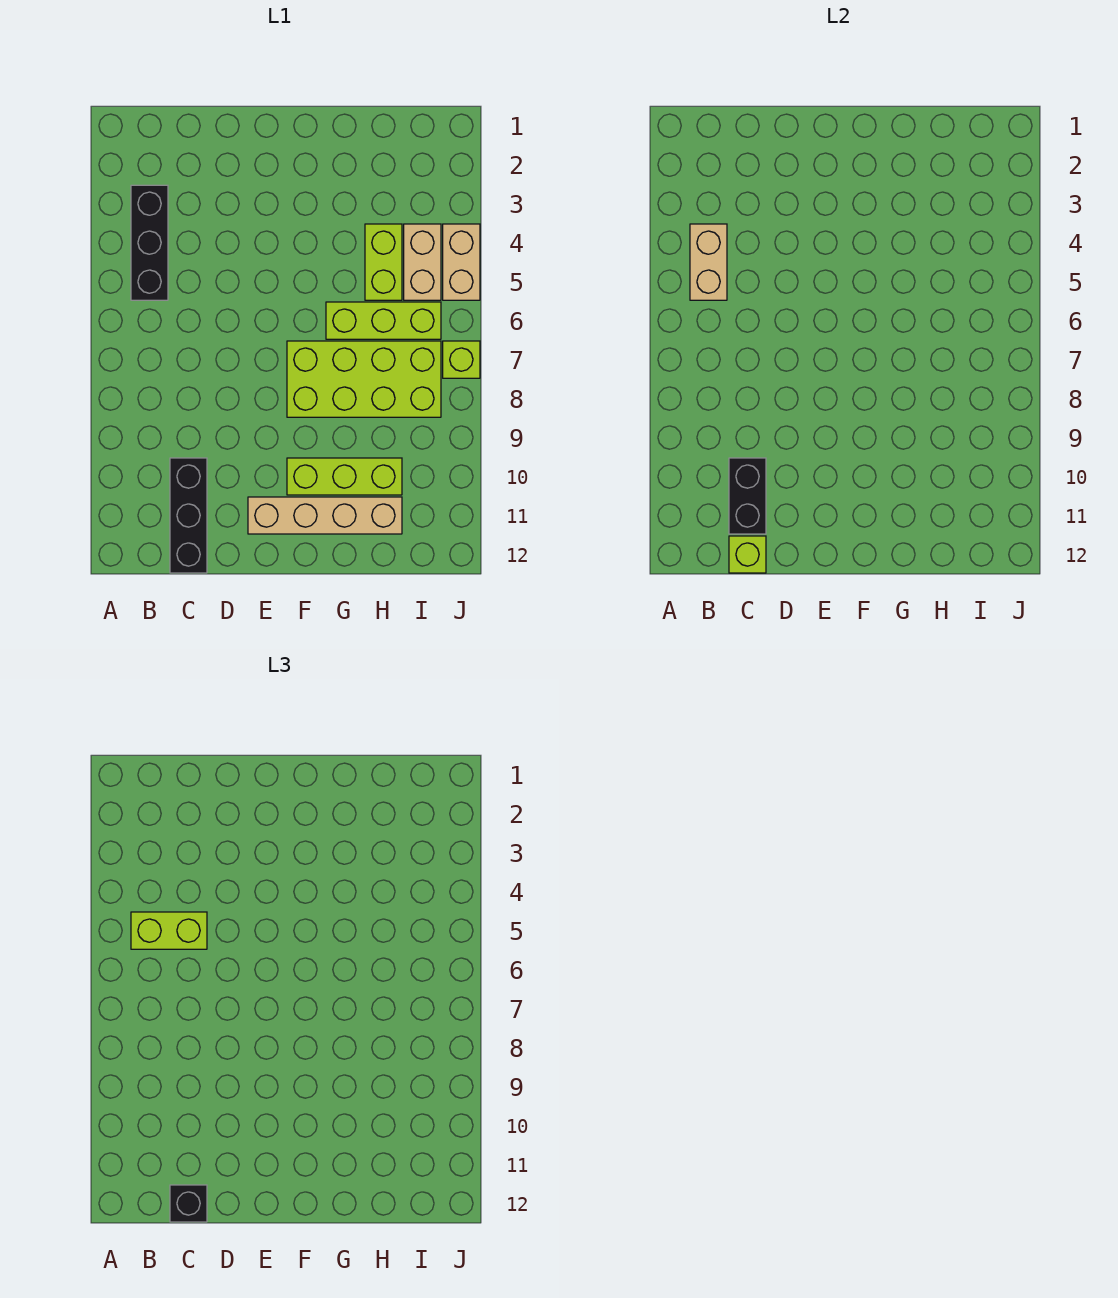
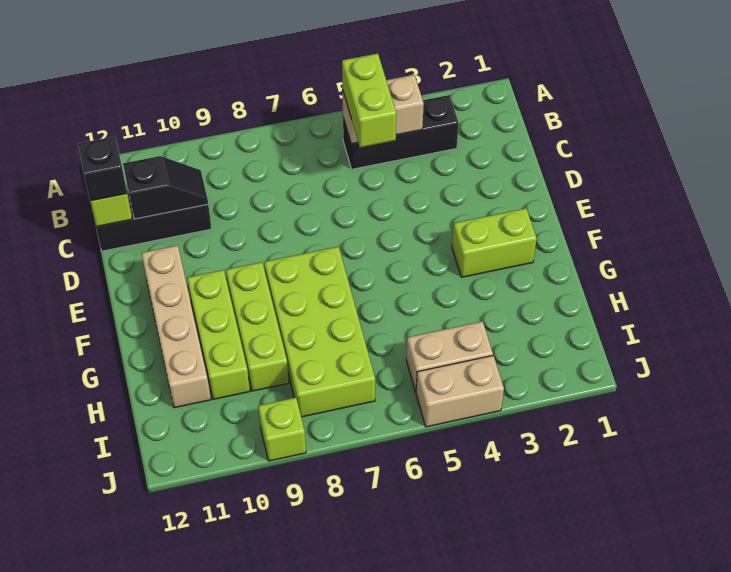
black 1x2 brick [729,458,766,534] -> black 1x2 slope [123,156,208,219]
lime 1x3 brick [326,302,441,339] -> lime 1x3 brick moved to [226,262,289,391]
lime 1x2 brick [365,224,402,300] -> lime 1x2 brick moved to [452,208,537,277]
lime 1x1 brick [443,341,480,378] -> lime 1x1 brick moved to [258,398,306,461]

